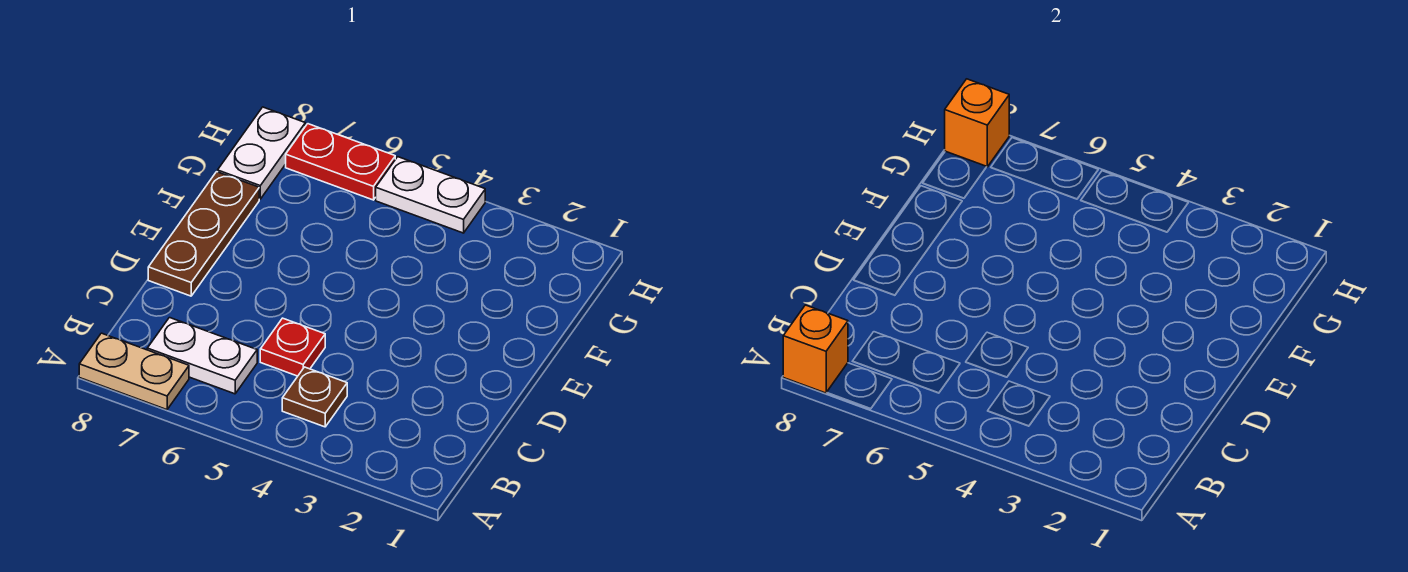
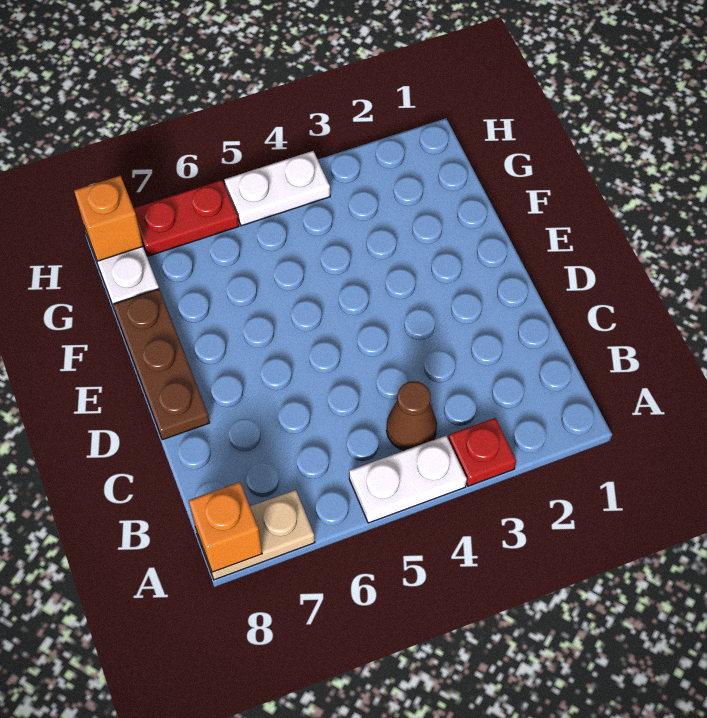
brown 1x1 plate [282,367,347,427] -> brown 1x1 cone [387,381,437,451]
white 1x2 plate [147,318,257,394] -> white 1x2 plate moved to [349,436,467,523]
red 1x1 plate [260,318,325,376] -> red 1x1 plate moved to [448,418,516,486]

